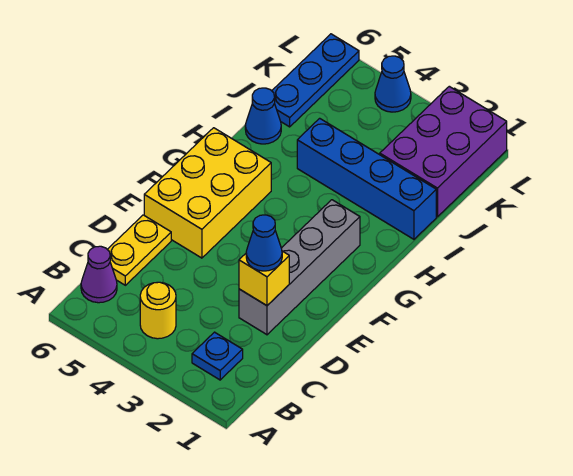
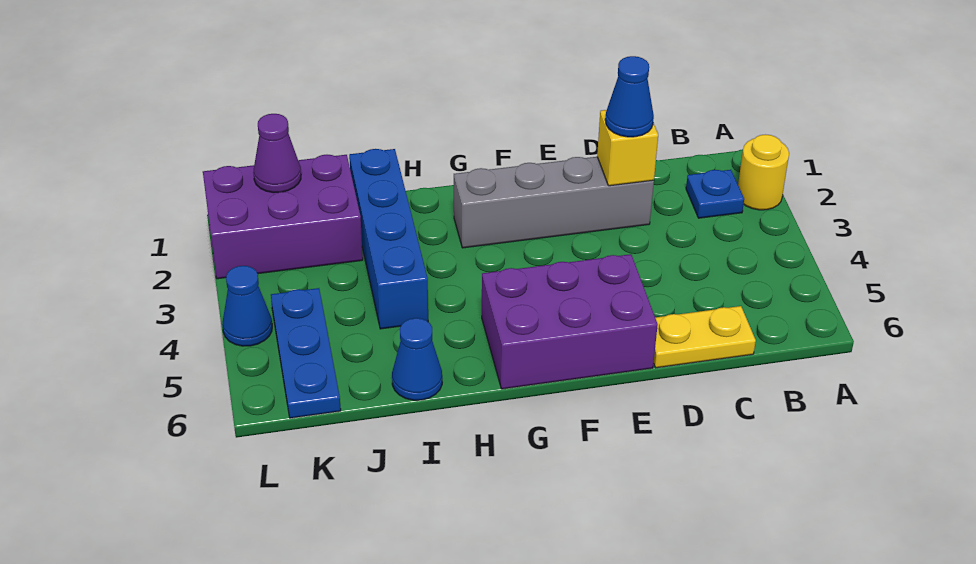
yellow 1x1 round brick [140,282,176,339] -> yellow 1x1 round brick moved to [738,135,789,210]
purple 1x1 cone [81,246,117,303] -> purple 1x1 cone moved to [253,114,301,193]
yellow 2x3 brick [144,128,271,258] -> purple 2x3 brick [482,254,658,389]
blue 1x3 plate [272,34,359,127] -> blue 1x3 plate turned to [271,288,341,418]

